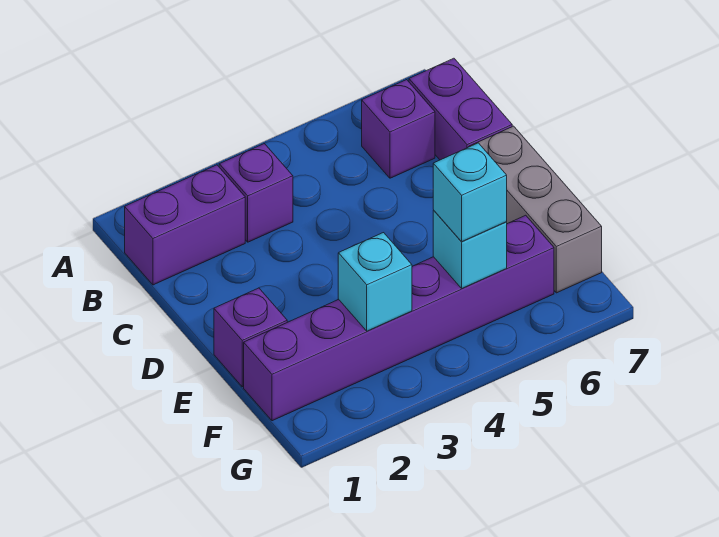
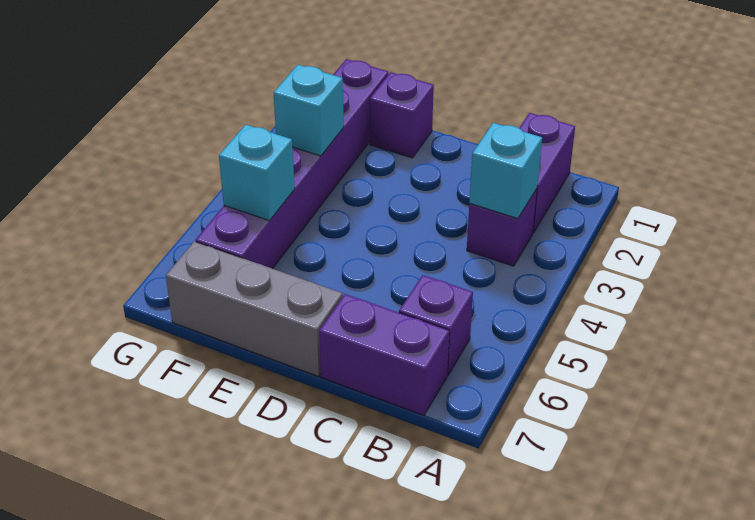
cyan 1x1 brick [433,143,507,241] -> cyan 1x1 brick moved to [469,123,542,219]

